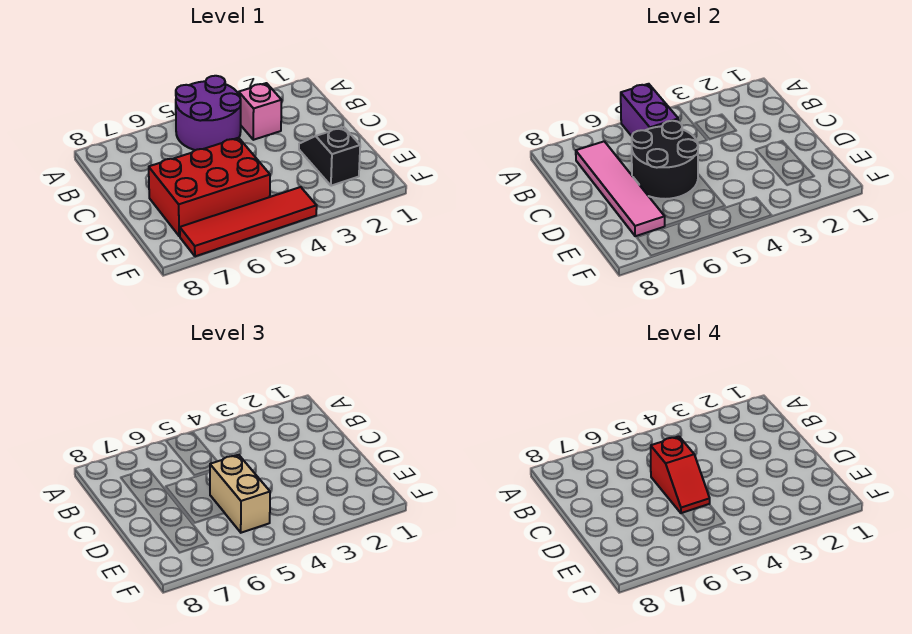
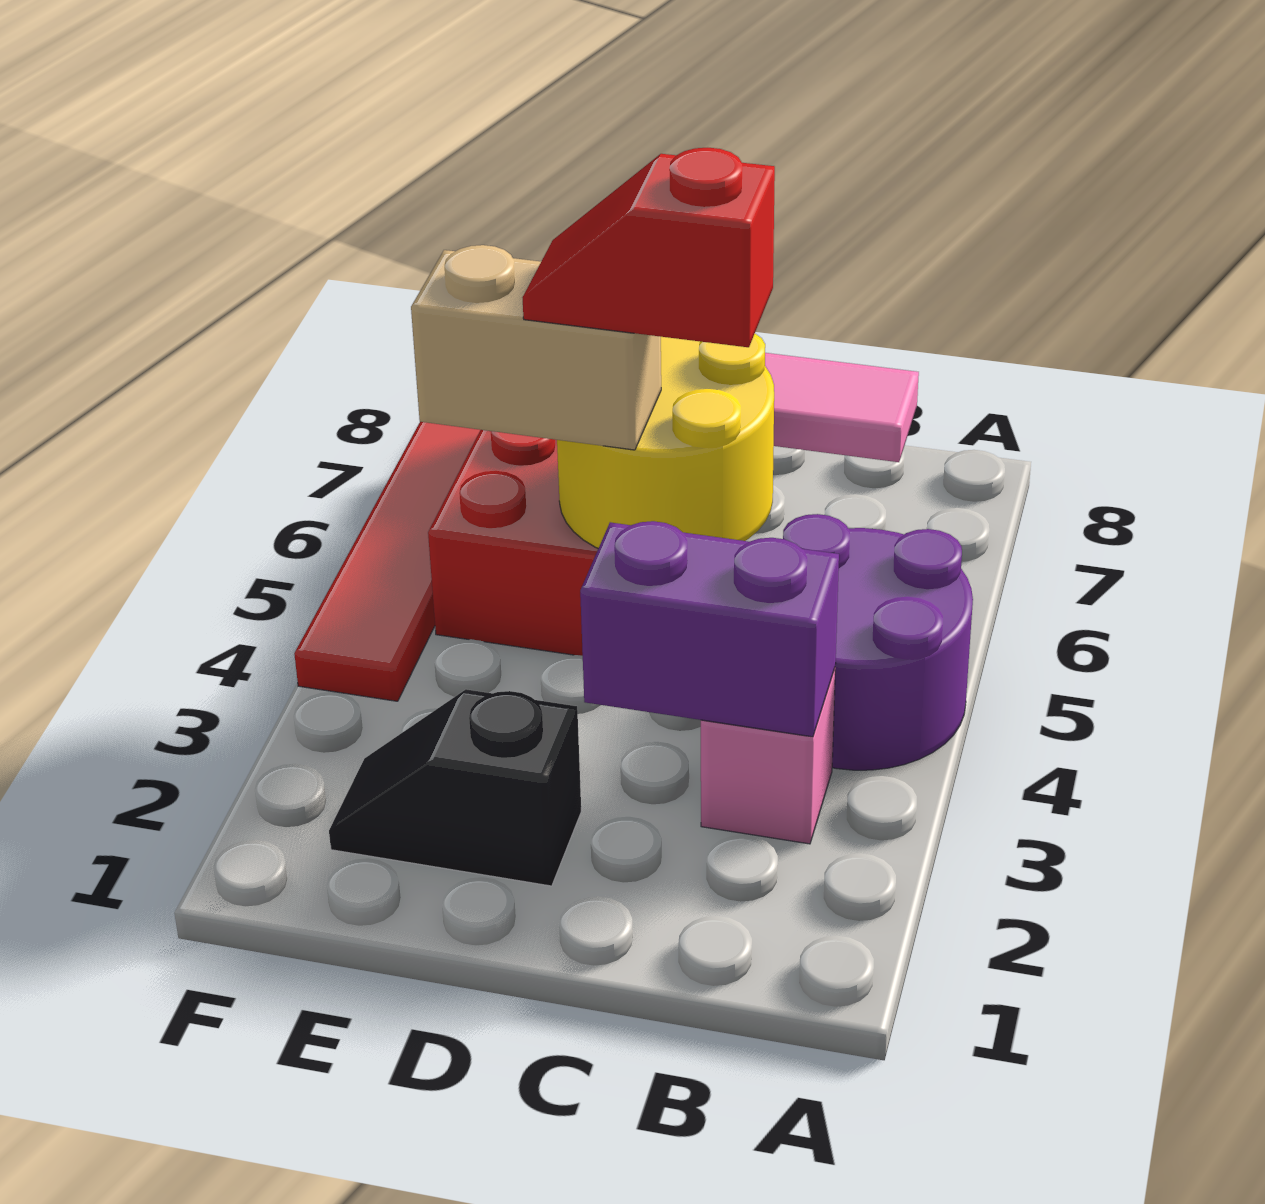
purple 1x2 brick [621,84,678,136] -> purple 1x2 brick moved to [580,521,839,737]
black 2x2 round brick [632,121,698,199] -> yellow 2x2 round brick [557,334,774,548]
black 1x2 slope [299,127,360,186] -> black 1x2 slope turned to [329,689,581,886]

